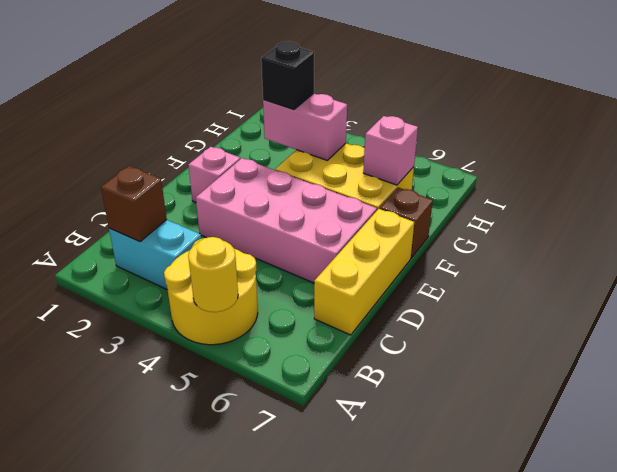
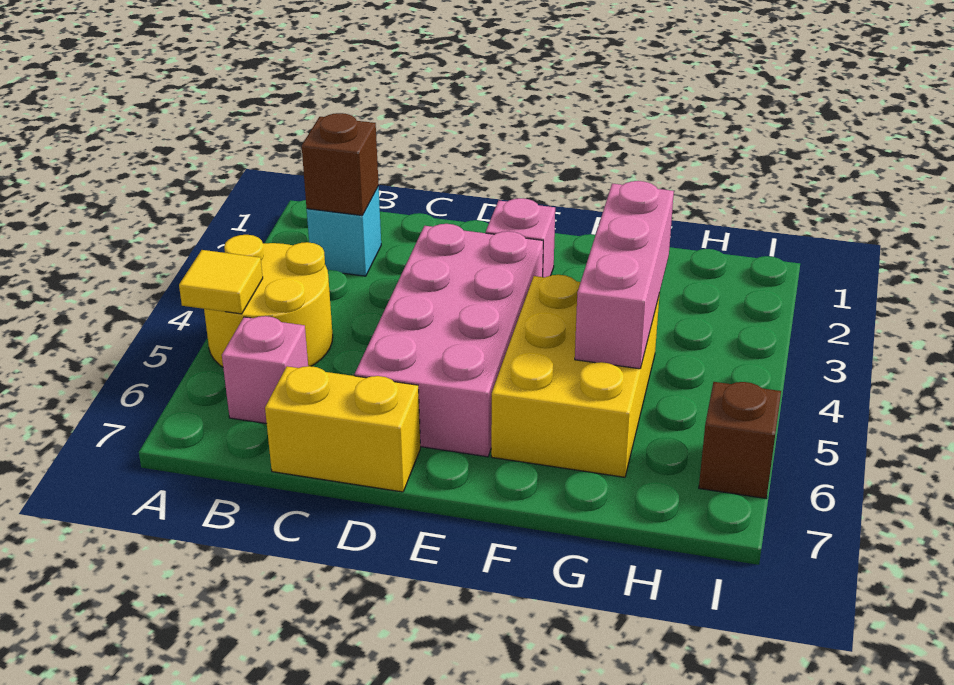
yellow 1x1 round brick [188,237,238,312] -> yellow 1x1 tile [179,250,263,314]
cyan 1x2 brick [109,220,201,289] -> cyan 1x1 brick [307,186,381,276]
yellow 1x3 brick [314,209,414,335] -> yellow 1x2 brick [265,366,420,492]
brown 1x1 brick [380,187,433,258] -> brown 1x1 brick moved to [699,382,781,498]
pink 1x2 brick [263,93,347,161] -> pink 1x3 brick [575,181,674,369]
black 1x1 brick [261,41,314,110] -> none
pink 1x1 brick [363,116,418,185] -> pink 1x1 brick moved to [222,316,308,424]

